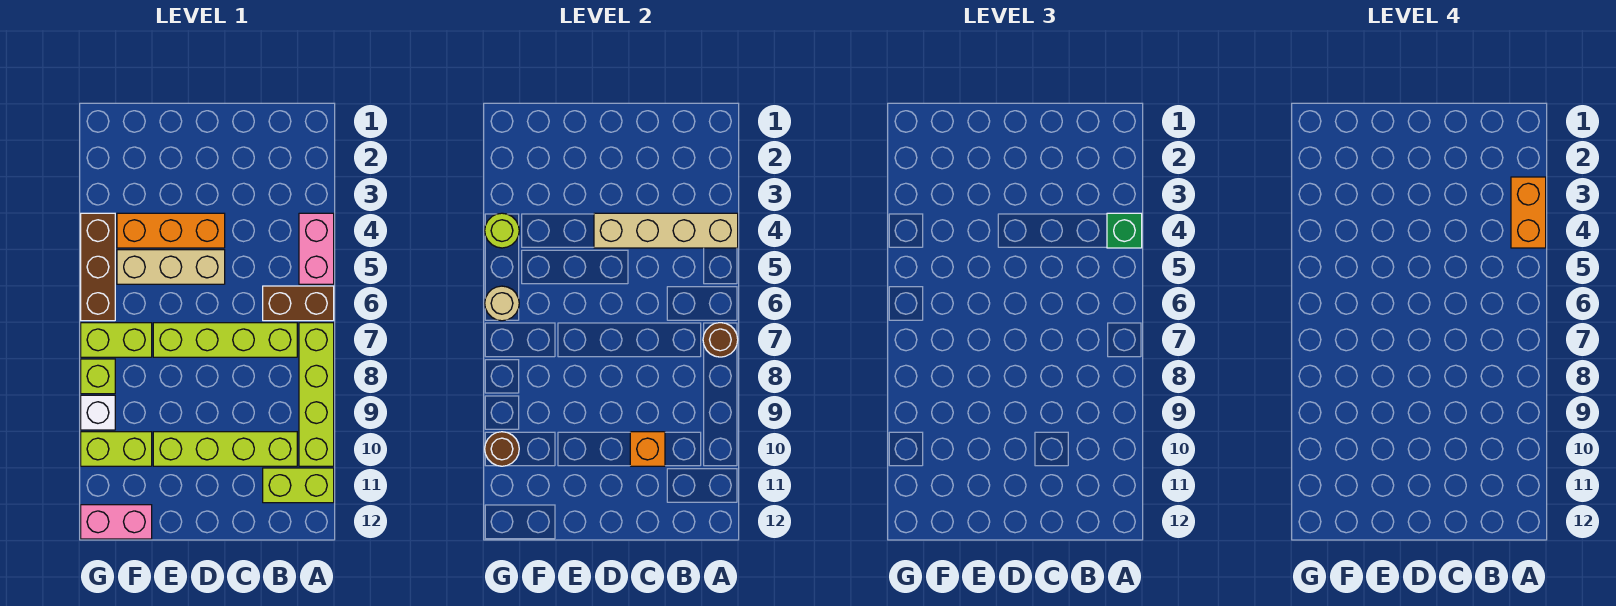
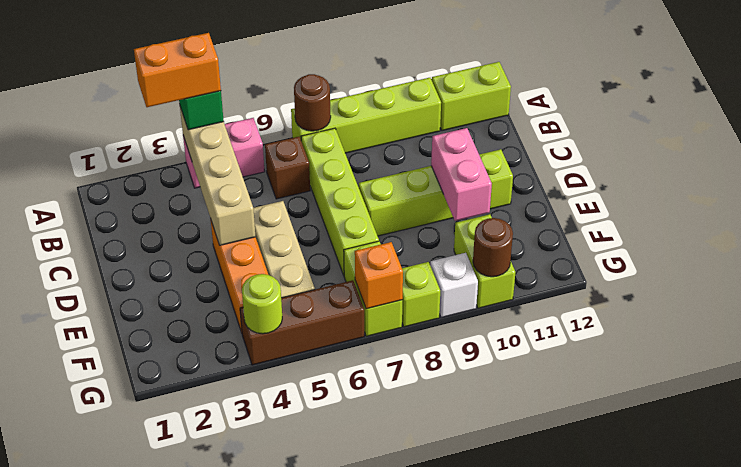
brown 1x2 brick [263,286,334,321] -> brown 1x1 brick [265,137,310,199]
lime 1x2 brick [263,468,334,503] -> lime 1x2 brick turned to [432,62,511,131]
lime 1x4 brick [153,432,297,466] -> lime 1x4 brick turned to [359,149,513,236]
orange 1x1 brick [630,432,665,466] -> orange 1x1 brick moved to [355,242,403,309]
pink 1x2 brick [81,505,152,539] -> pink 1x2 brick moved to [431,128,492,221]
tan 1x1 round brick [485,286,519,321] -> none

